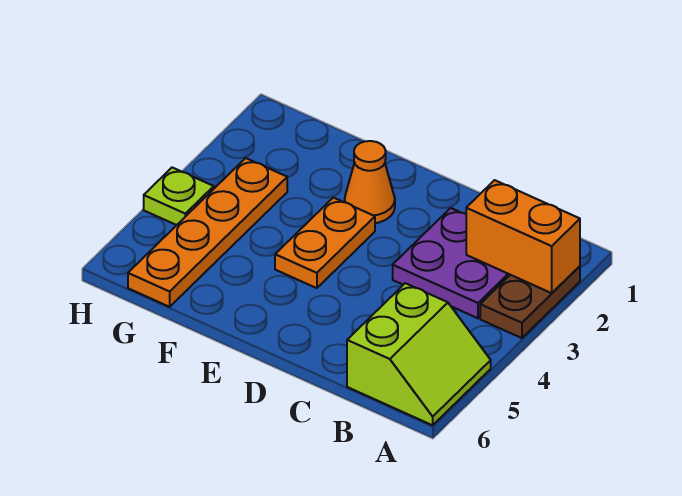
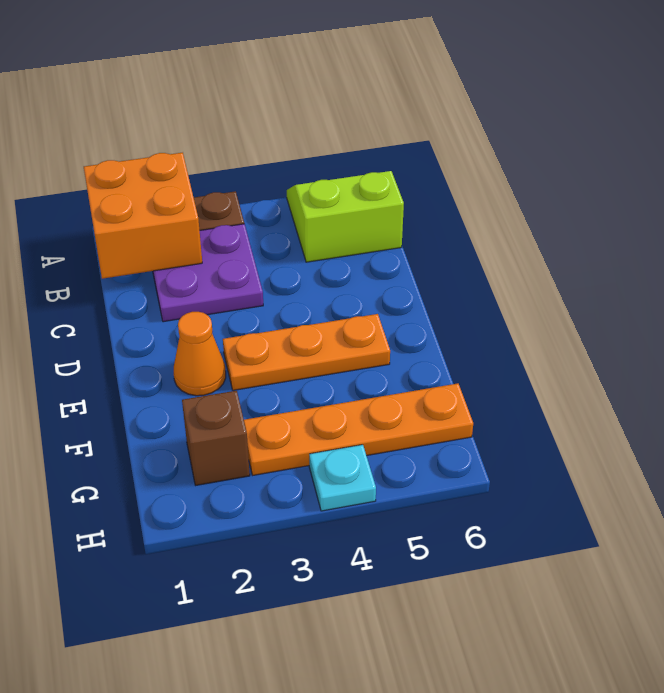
orange 1x2 brick [466,180,580,293] -> orange 2x2 brick [84,153,202,279]
orange 1x2 plate [275,198,375,288] -> orange 1x3 plate [223,314,390,390]
none -> brown 1x1 brick [182,391,250,485]
lime 1x1 plate [144,168,214,225] -> cyan 1x1 plate [309,445,376,511]

